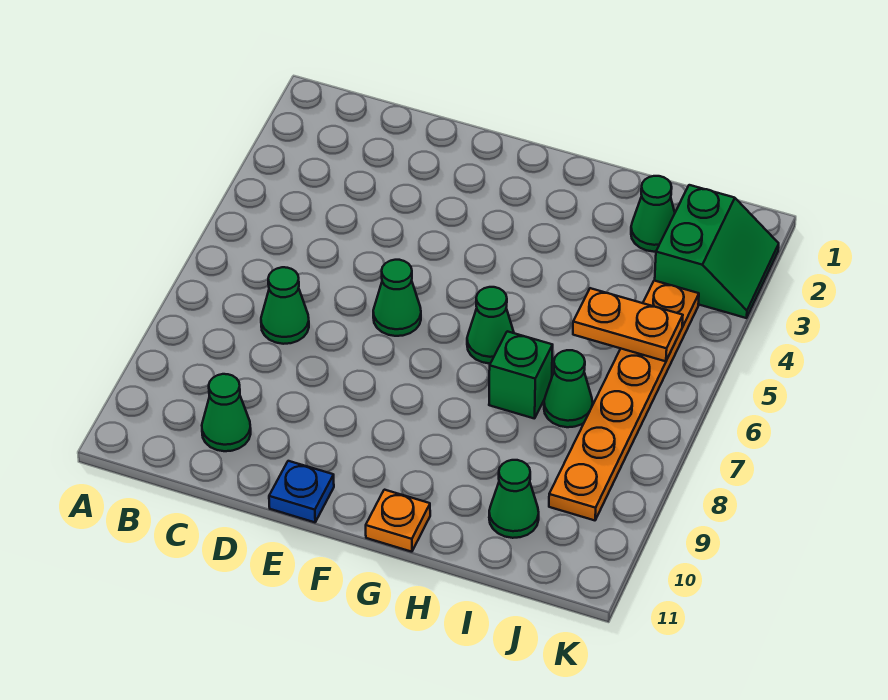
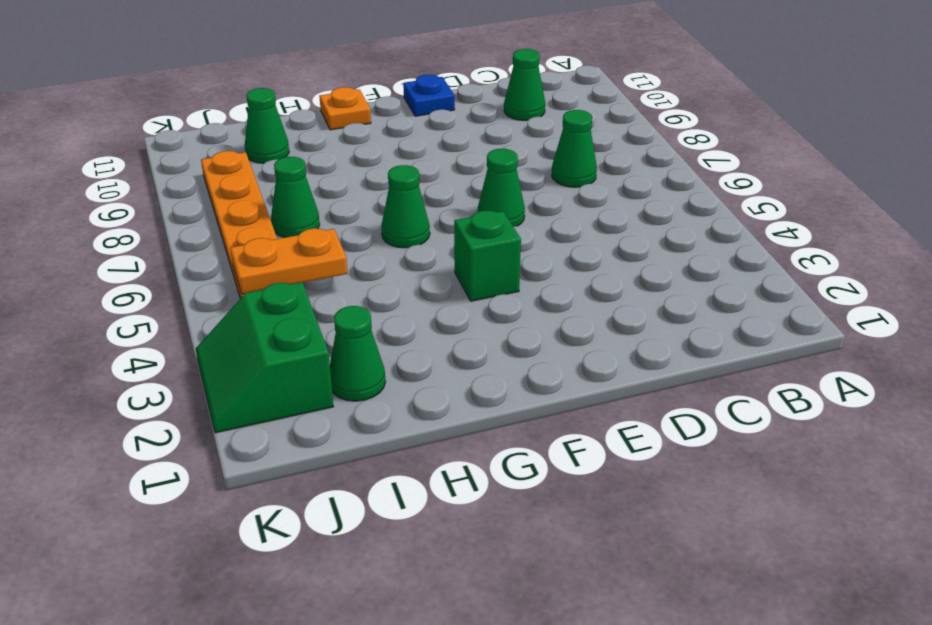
green 1x1 brick [489,331,553,419] -> green 1x1 brick moved to [454,210,521,301]

